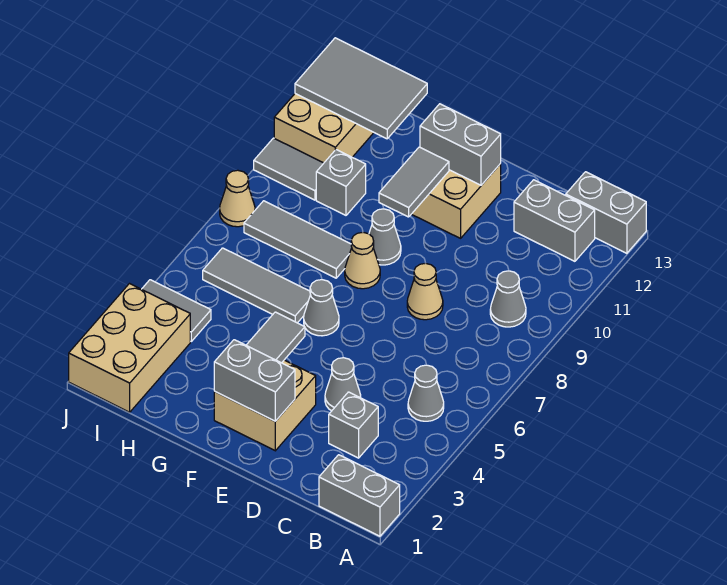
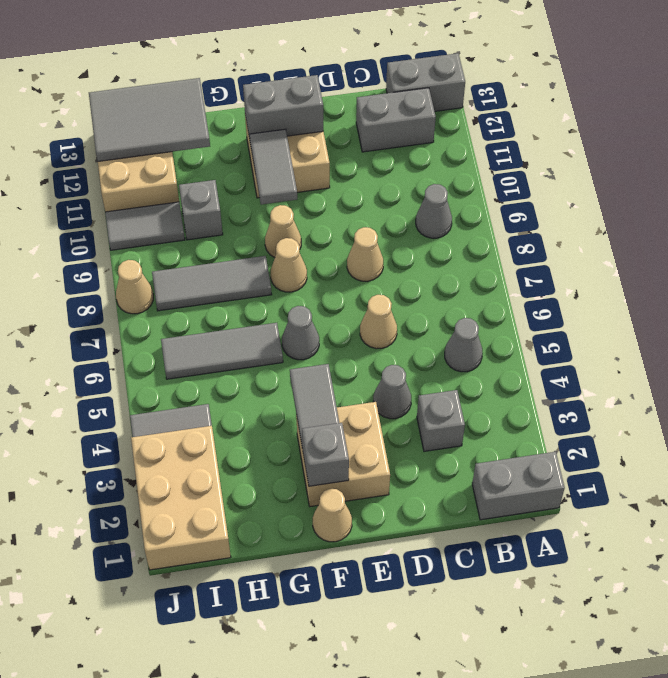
none -> tan 1x1 cone [360,295,397,349]
grey 1x2 brick [214,340,295,421] -> grey 1x1 brick [302,423,349,486]
none -> tan 1x1 cone [313,489,352,542]
grey 1x1 cone [369,209,401,265] -> tan 1x1 cone [265,205,301,258]

